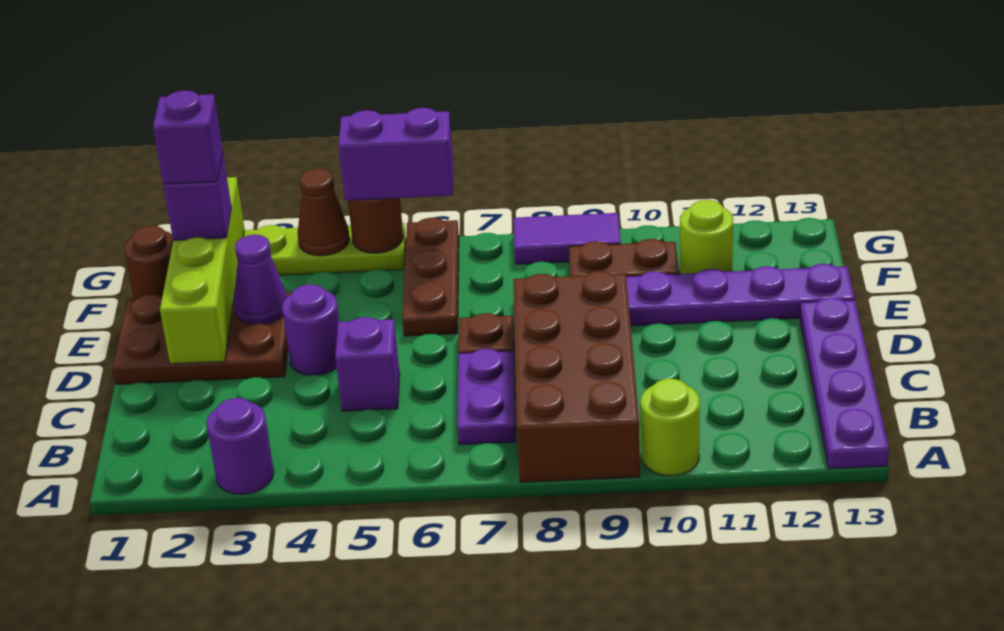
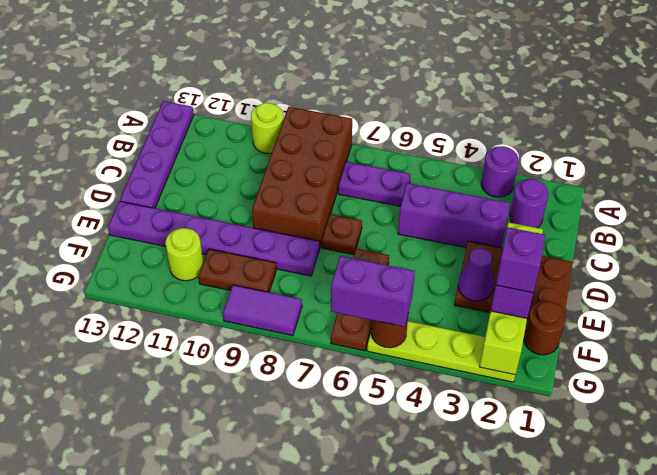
purple 1x2 plate [457,349,516,445] -> purple 1x2 plate turned to [338,162,411,206]
purple 1x1 brick [335,317,400,411] -> purple 1x3 brick [398,183,510,248]
purple 1x1 round brick [282,284,339,375] -> purple 1x1 round brick moved to [510,179,549,228]
brown 1x1 cone [298,169,350,256] -> none

